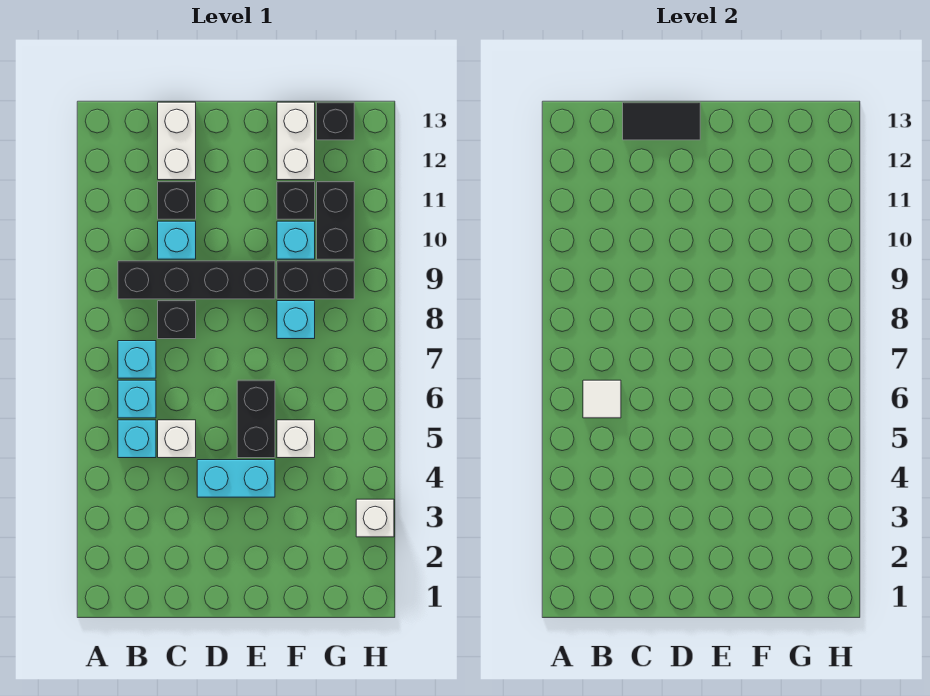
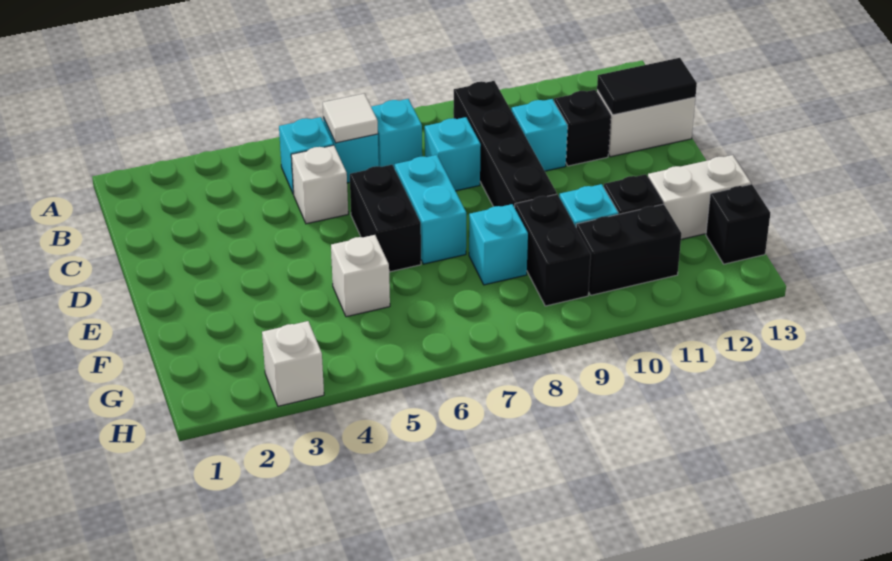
black 1x1 brick [158,301,196,339] -> cyan 1x1 brick [425,117,481,191]
black 1x2 tile [623,102,700,140] -> black 1x2 tile turned to [597,58,697,115]
cyan 1x2 brick [197,460,275,497] -> cyan 1x2 brick moved to [395,155,466,264]
black 1x2 brick [237,380,275,458] -> black 1x2 brick turned to [350,165,421,272]

